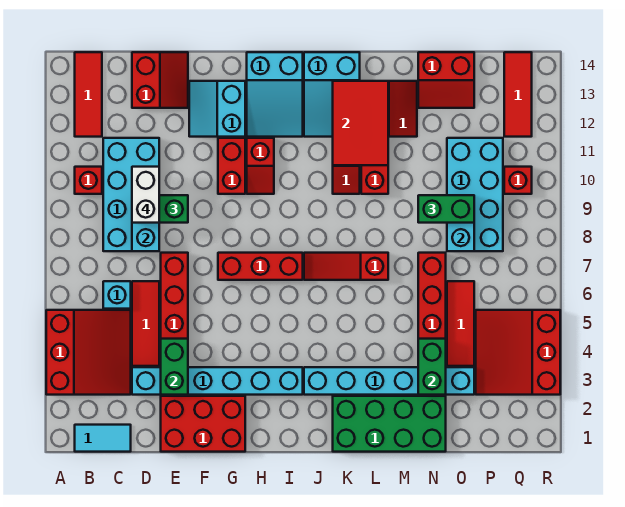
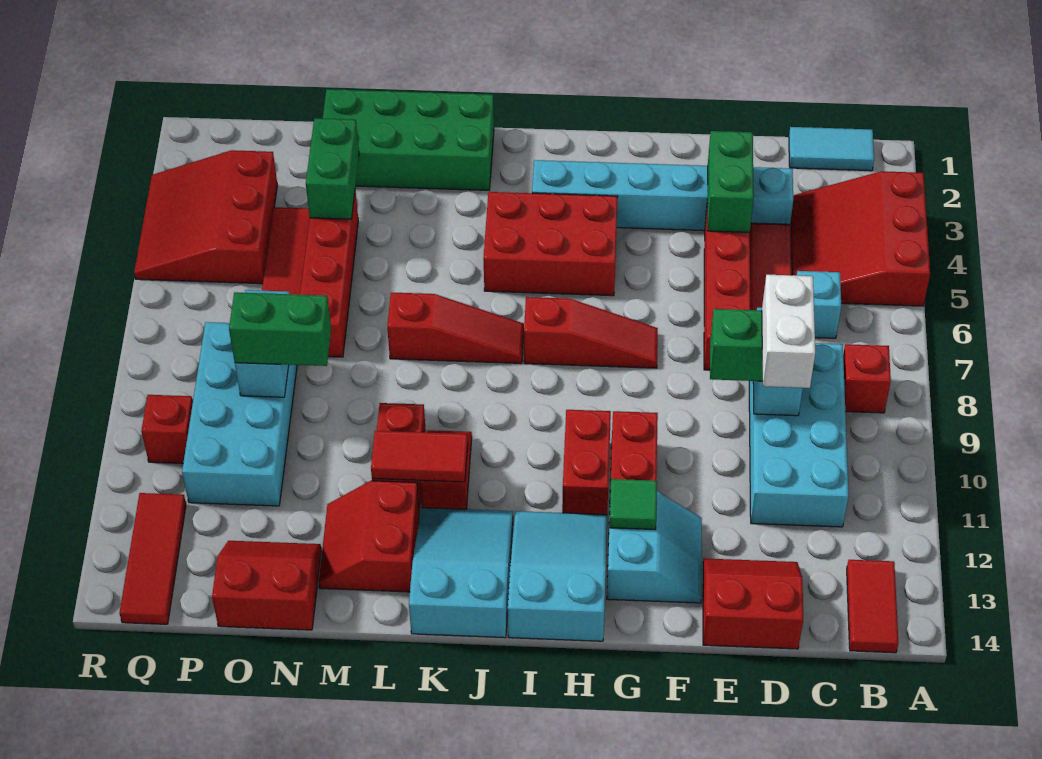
red 1x1 brick [75,167,102,194] -> red 1x1 brick moved to [843,344,891,413]
red 1x3 tile [75,52,102,137] -> red 1x2 tile [847,560,899,653]
red 2x2 slope [132,52,188,108] -> red 2x2 slope turned to [703,558,803,649]
red 2x3 brick [161,396,245,452] -> red 2x3 brick moved to [483,192,618,296]
red 1x3 brick [218,253,303,280] -> red 1x3 slope [524,297,658,368]
none -> green 1x1 tile [609,479,657,530]
red 1x2 slope [247,138,274,194] -> red 1x2 brick [562,410,611,515]
cyan 1x6 brick [304,367,474,395] -> none
red 2x3 tile [333,81,388,165] -> red 1x2 tile [371,431,468,482]
red 3x3 slope [476,310,560,395] -> red 3x3 slope turned to [134,150,277,284]

